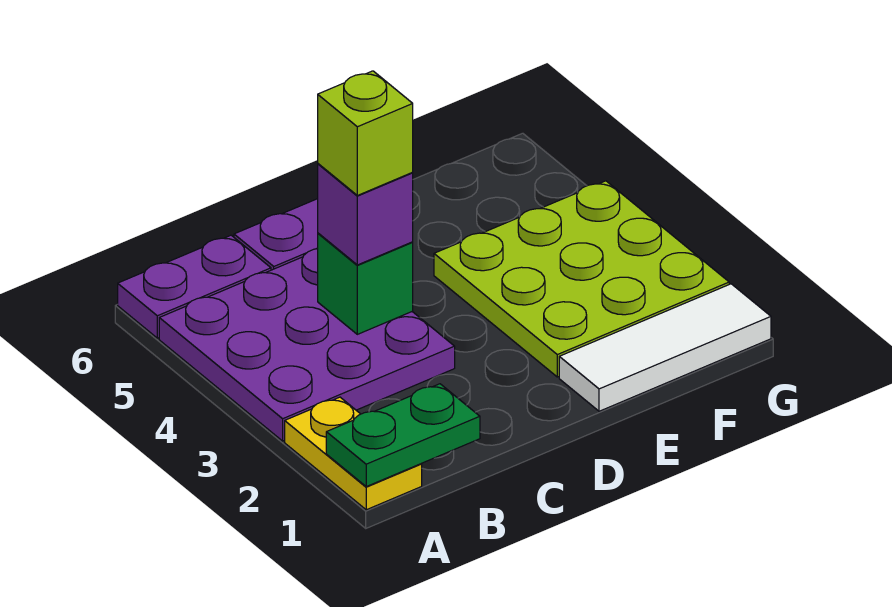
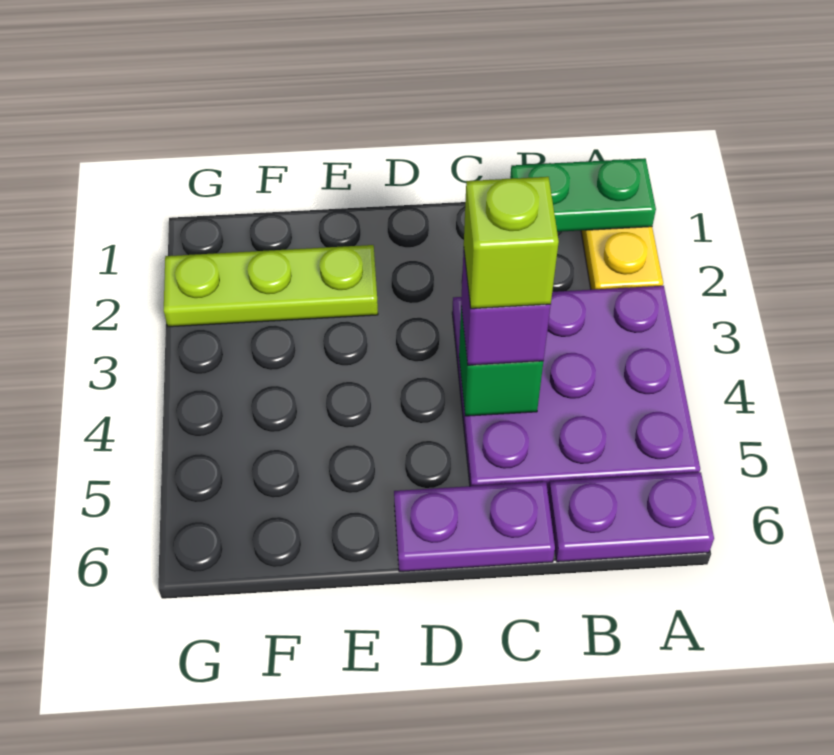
white 1x3 tile [559,284,771,411] -> none
lime 3x3 plate [434,181,729,377] -> lime 1x3 plate [164,245,378,327]

